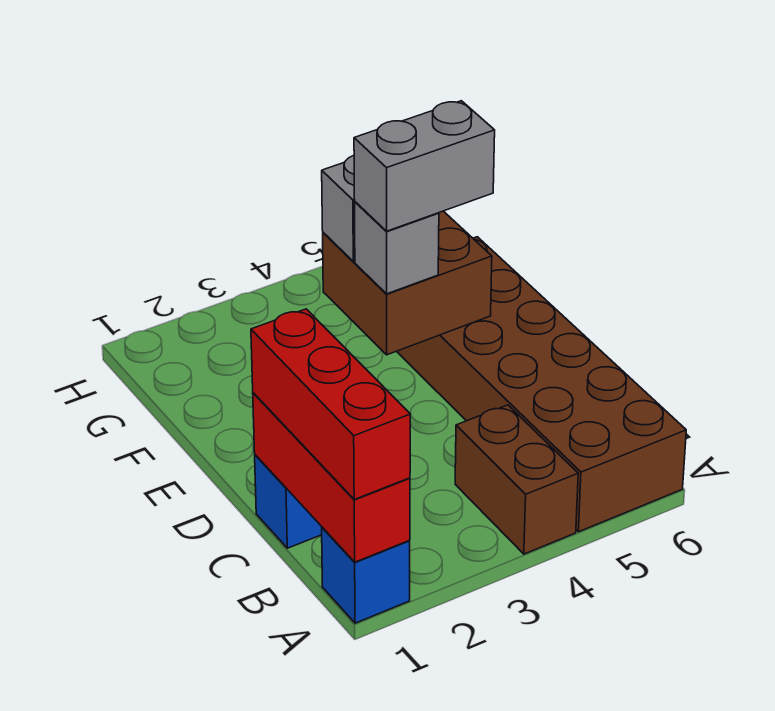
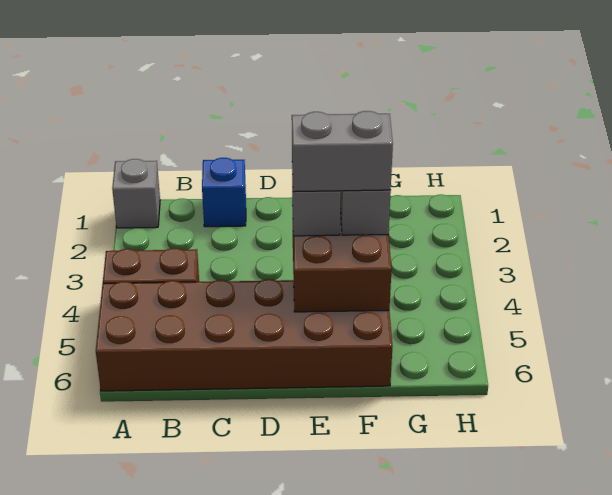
blue 1x1 brick [322,527,410,623] -> grey 1x1 brick [112,159,160,228]
red 1x3 brick [253,393,410,562] -> none
red 1x3 brick [251,309,410,499] -> none
grey 1x2 brick [354,101,495,231] -> grey 1x2 brick turned to [292,111,393,192]

